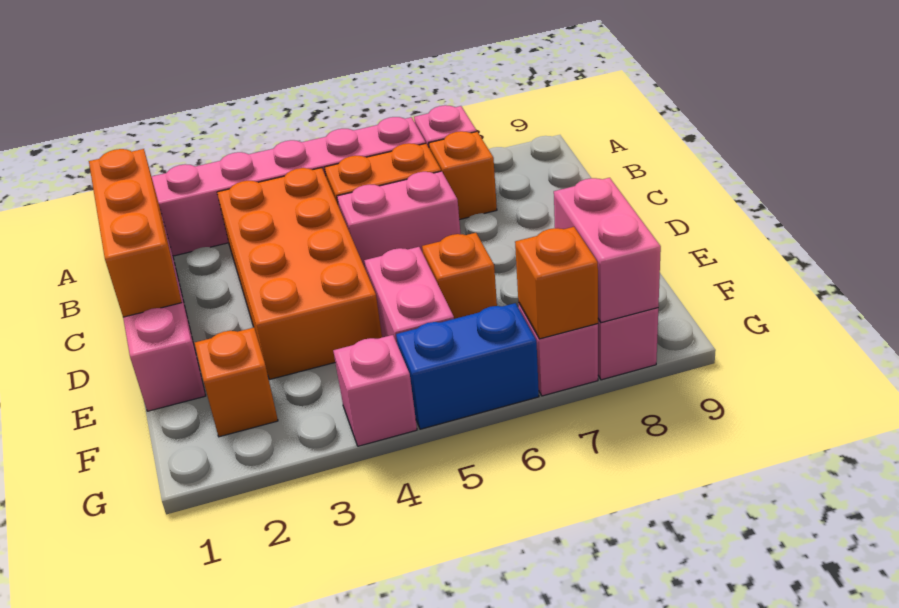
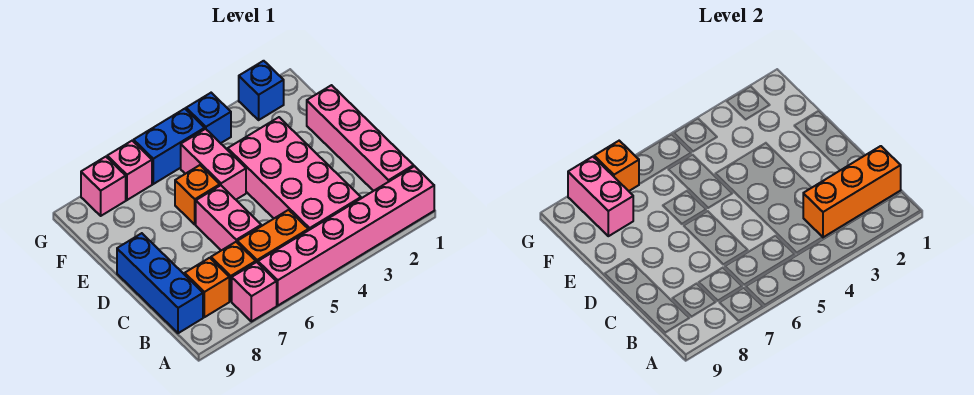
orange 1x3 brick [89,149,182,317] -> orange 1x3 brick turned to [803,146,901,237]
orange 2x4 brick [217,168,382,380] -> pink 2x4 brick [228,117,361,230]
none -> blue 1x3 brick [117,233,203,333]
pink 1x2 brick [337,171,461,270] -> pink 1x2 brick turned to [196,185,261,250]
orange 1x1 brick [195,328,278,437] -> orange 1x1 brick moved to [185,258,229,317]
none -> blue 1x1 brick [239,61,284,120]
pink 1x1 brick [333,335,417,446] -> blue 1x1 brick [186,93,231,143]

